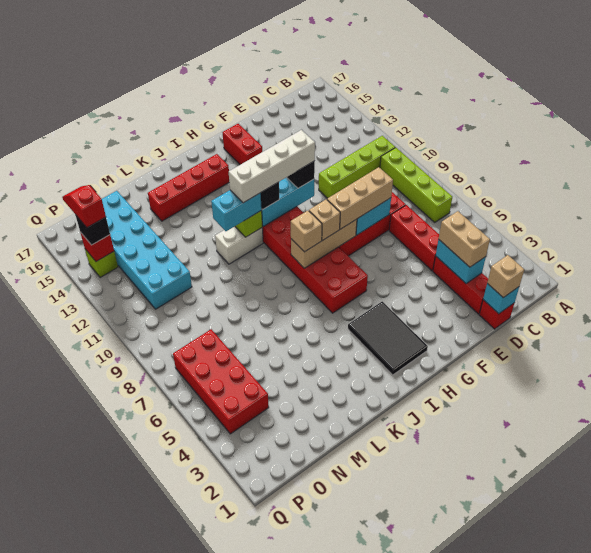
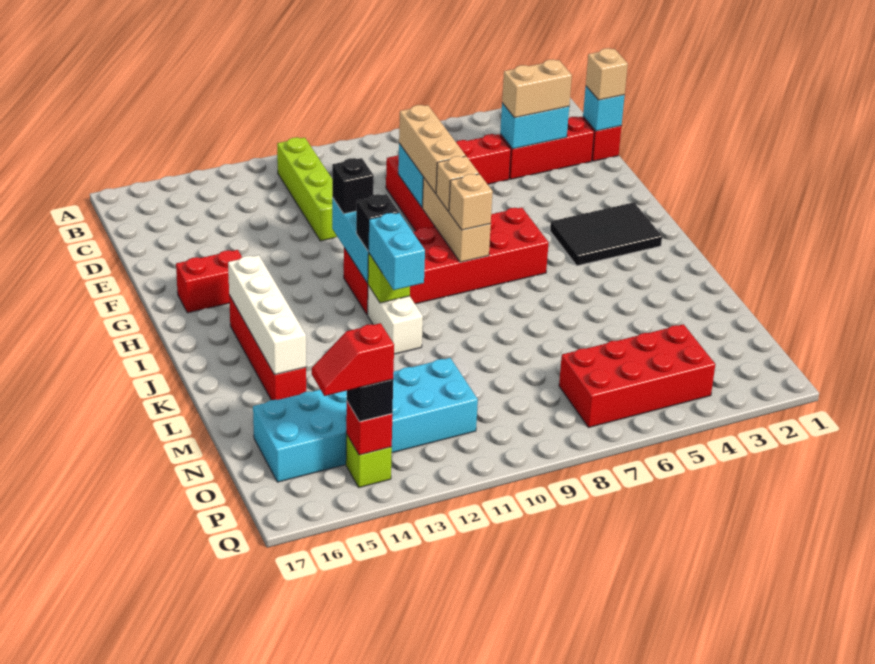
lime 1x4 brick [380,148,452,222] -> none
white 1x4 brick [229,130,315,203] -> white 1x4 brick moved to [228,255,306,375]

